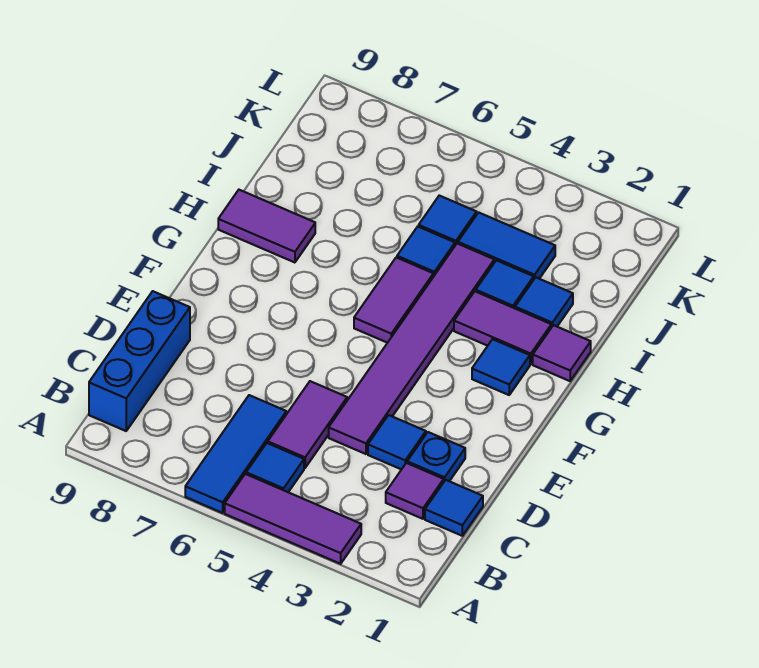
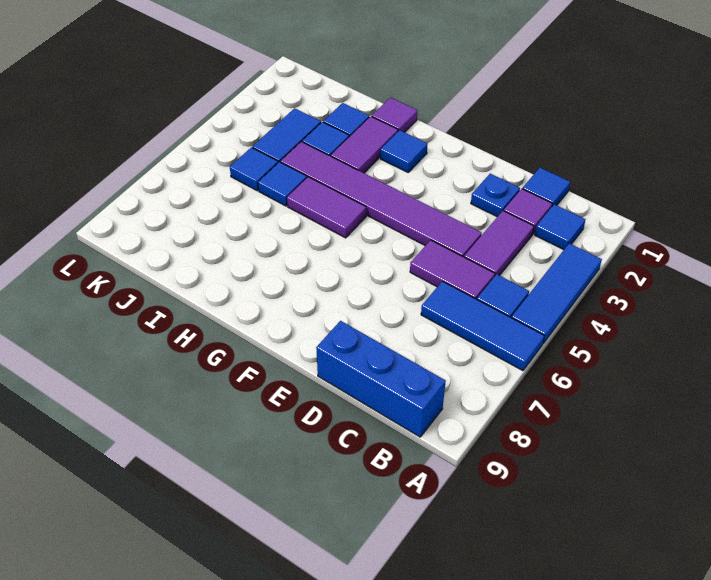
purple 1x3 tile [225,474,361,564] -> blue 1x3 tile [512,243,602,343]
blue 1x1 tile [368,415,426,469] -> blue 1x1 tile moved to [535,204,586,250]
purple 1x2 tile [218,190,315,263] -> purple 1x2 tile moved to [464,211,534,276]

